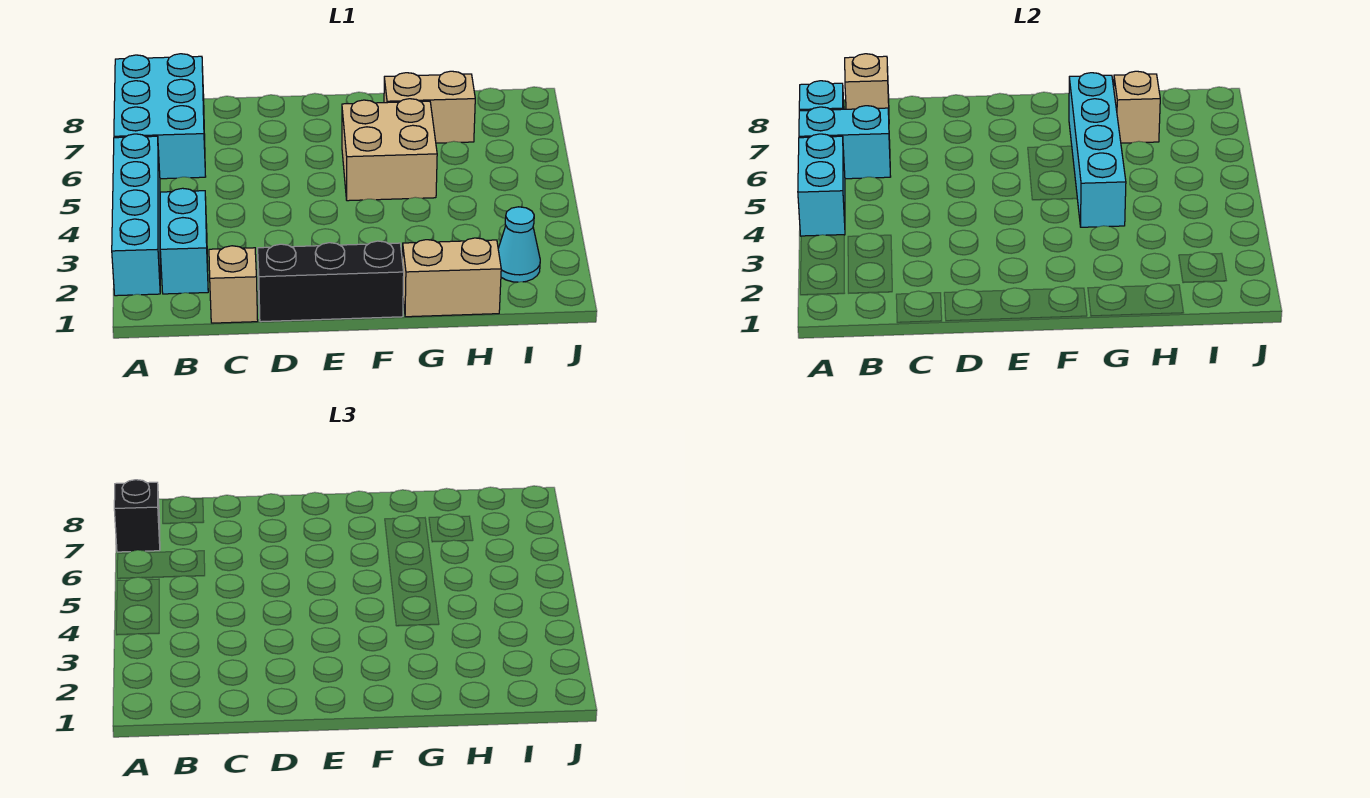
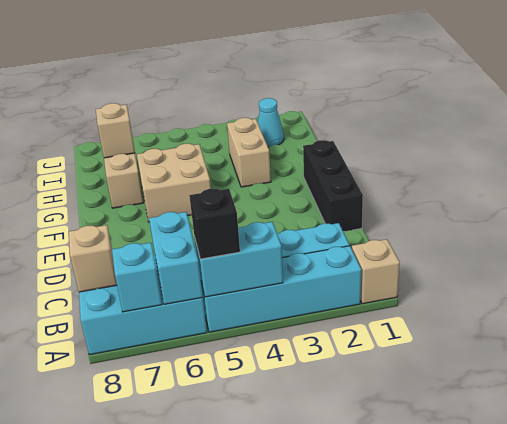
black 1x1 brick [114,480,160,552] -> black 1x1 brick moved to [189,188,240,259]
tan 1x1 brick [209,246,258,323] -> tan 1x1 brick moved to [352,239,400,304]
tan 1x2 brick [402,238,501,317] -> tan 1x2 brick moved to [227,118,271,187]
cyan 1x4 brick [1069,73,1126,227] -> none

